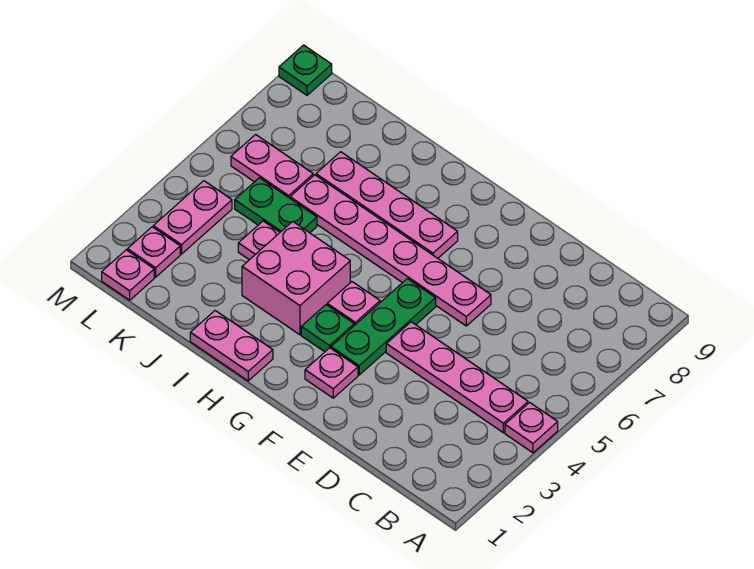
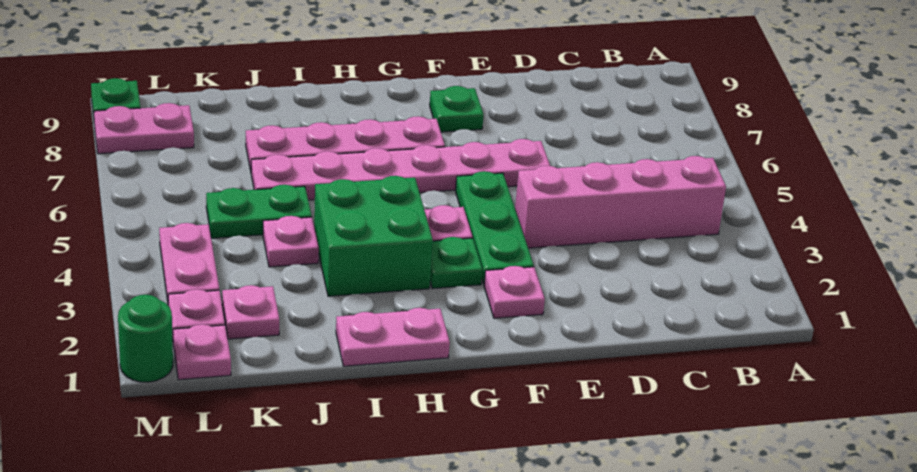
pink 1x1 plate [505,403,558,453] -> pink 1x1 plate moved to [222,285,279,339]
pink 1x4 plate [386,322,528,433] -> pink 1x4 brick [515,156,726,248]
none -> green 1x1 plate [430,86,484,132]
pink 2x2 brick [242,221,350,335] -> green 2x2 brick [314,176,433,296]
pink 1x2 plate [231,135,313,198] -> pink 1x2 plate moved to [94,103,194,154]
none -> green 1x1 round brick [118,295,173,382]

